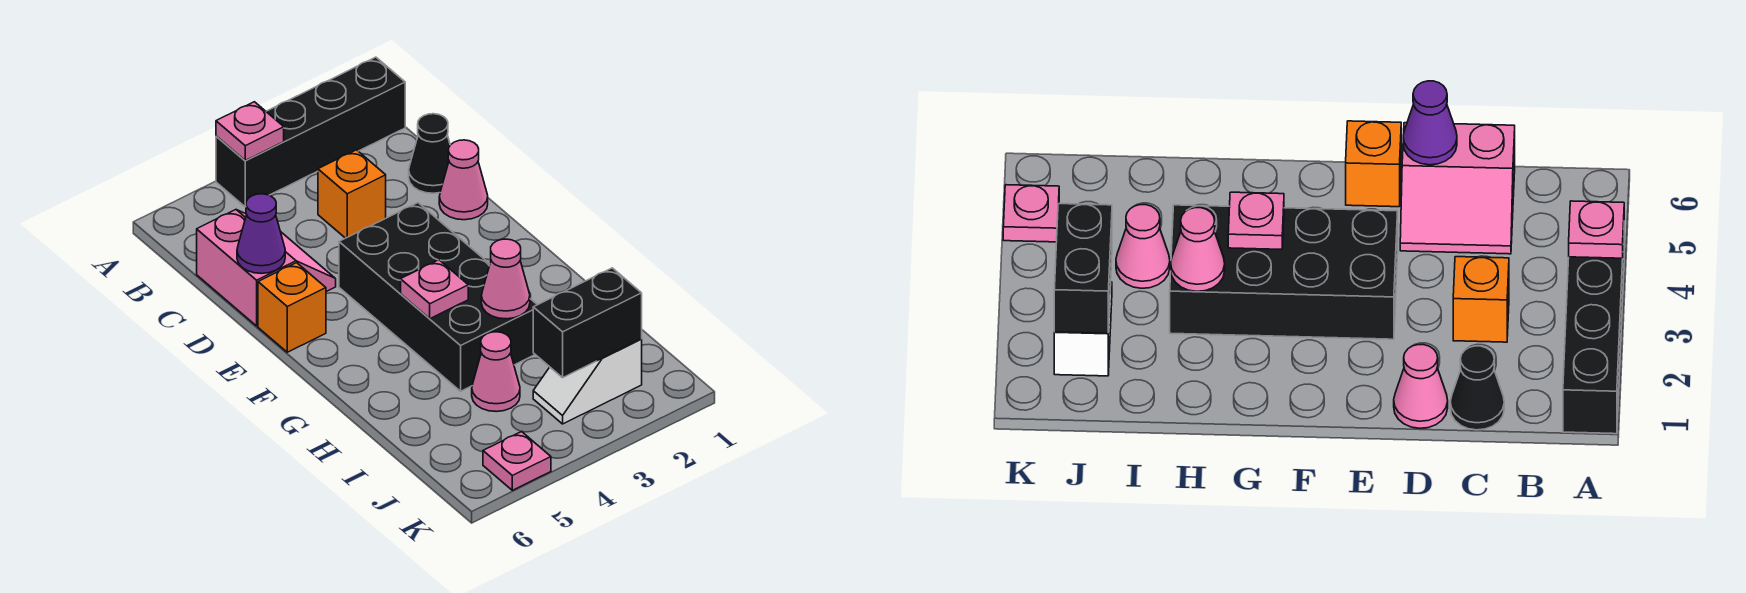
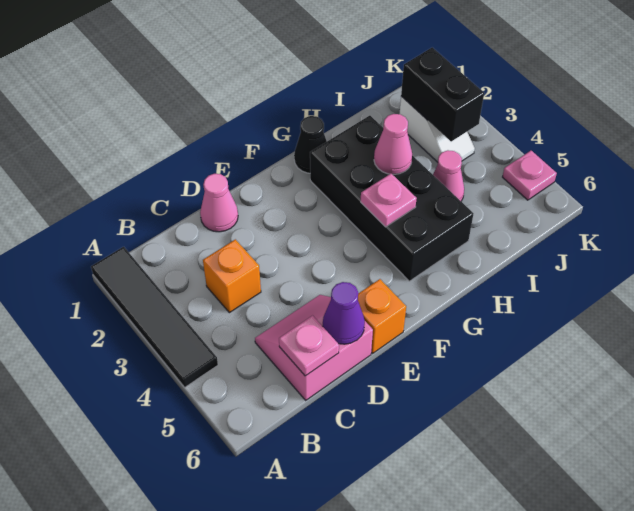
black 1x4 brick [216,57,405,207] -> black 1x4 tile [91,247,218,387]
pink 1x1 plate [216,102,284,160] -> pink 1x1 plate moved to [279,316,339,376]
black 1x1 cone [409,114,450,193] -> black 1x1 cone moved to [294,116,327,173]
black 2x4 brick [339,203,537,391] -> black 2x4 brick turned to [310,116,473,281]

